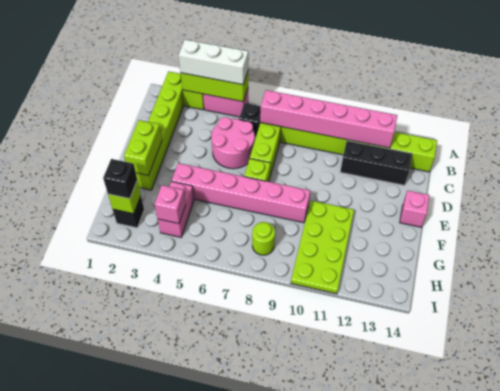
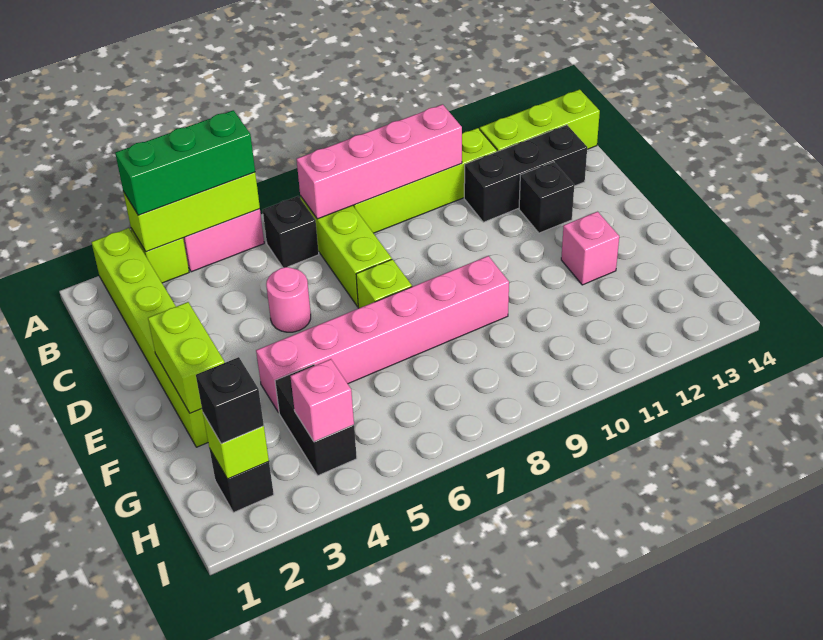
white 1x3 brick [179,40,248,85] -> green 1x3 brick [115,110,255,215]
pink 1x6 brick [260,90,397,148] -> pink 1x4 brick [297,104,462,219]
pink 2x2 round brick [211,117,255,169] -> pink 1x1 round brick [266,267,311,332]
none -> black 1x1 brick [519,162,574,233]
pink 1x1 brick [400,191,429,227] -> pink 1x1 brick moved to [561,212,619,285]
lime 2x4 plate [291,201,354,294] -> none
pink 1x2 brick [158,181,194,237] -> black 1x2 brick [275,364,357,475]
lime 1x1 round brick [252,222,275,255] -> none

